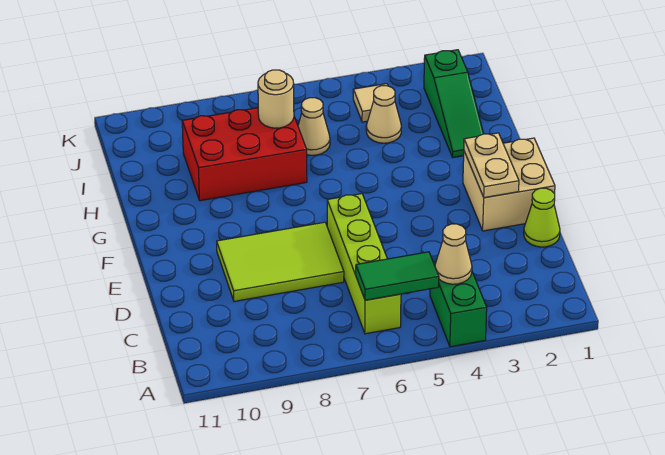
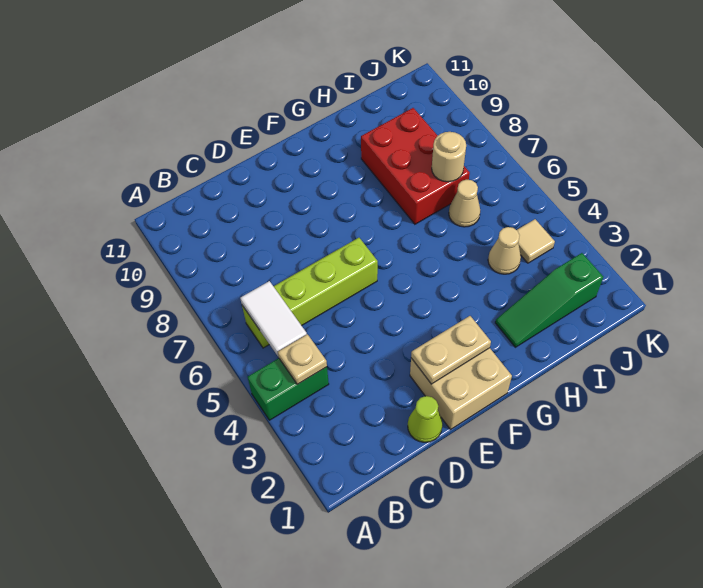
tan 1x1 cone [435,224,472,284] -> tan 1x1 plate [278,334,327,384]
green 1x2 tile [356,252,439,300] -> white 1x2 tile [240,281,307,356]
lime 2x3 tile [217,222,344,301] -> none

